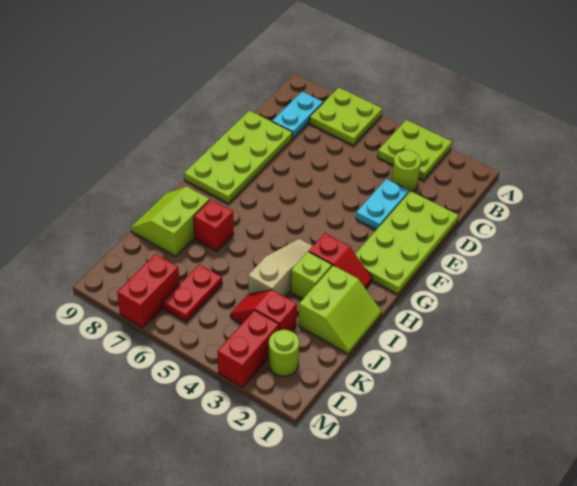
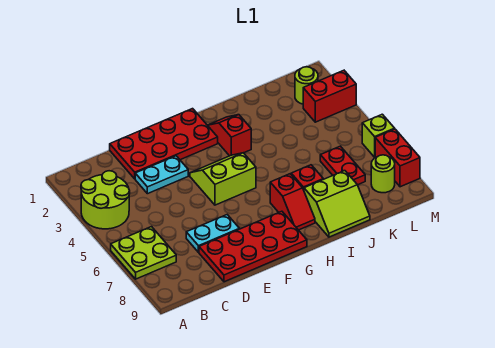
lime 2x2 plate [378,120,452,180] -> lime 2x2 round brick [81,171,130,229]
cyan 1x2 plate [272,92,323,138] -> cyan 1x2 plate moved to [186,215,239,252]
lime 1x1 round brick [392,150,421,192] -> lime 1x1 round brick moved to [371,155,395,193]
lime 2x4 plate [355,191,458,294] -> red 2x4 plate [110,109,218,179]
lime 2x4 plate [184,111,293,203] -> red 2x4 plate [199,211,307,282]
tan 1x3 slope [248,239,312,297] -> none
lime 2x2 slope [298,265,381,354] -> lime 2x2 slope moved to [190,153,256,205]
lime 1x1 brick [291,252,332,299] -> lime 1x1 brick moved to [362,114,395,157]
red 1x2 slope [230,290,297,331] -> red 1x2 slope moved to [270,174,315,230]
red 1x2 plate [163,264,222,322] -> red 1x2 plate turned to [320,146,365,185]
red 1x2 brick [117,254,180,328] -> red 1x2 brick turned to [375,129,420,187]

